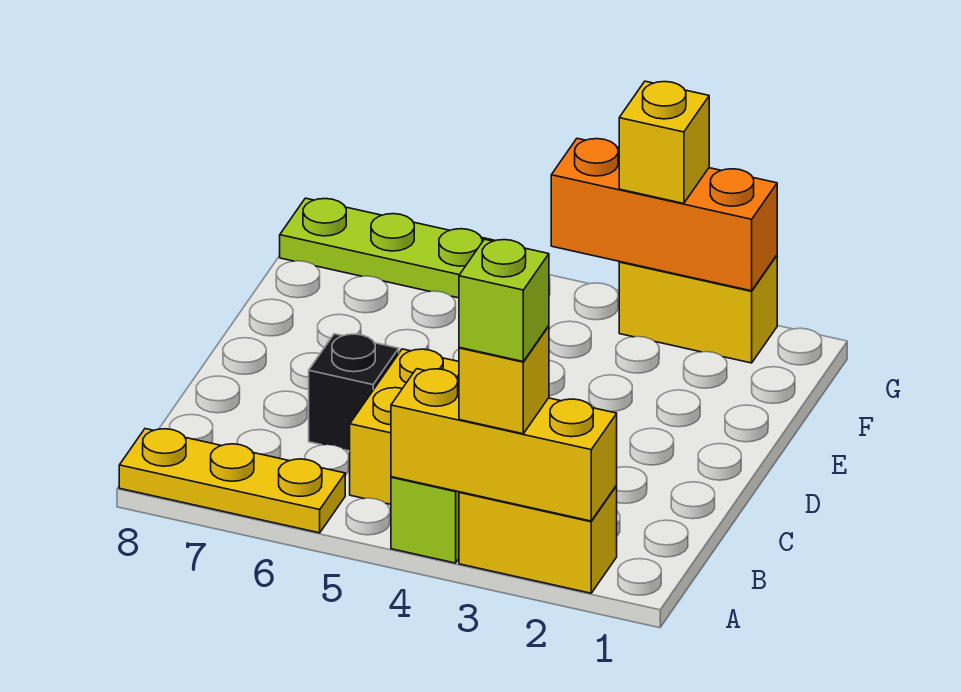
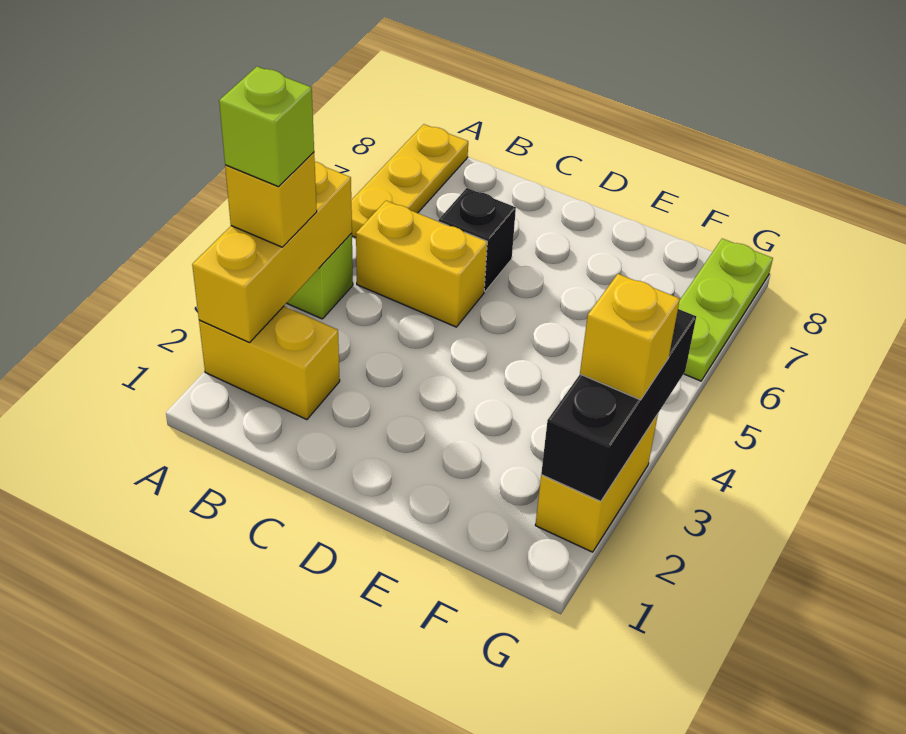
yellow 1x2 brick [459,486,617,593] -> yellow 1x2 brick turned to [199,306,340,420]
orange 1x3 brick [551,138,777,291] -> black 1x3 brick [541,309,696,501]

